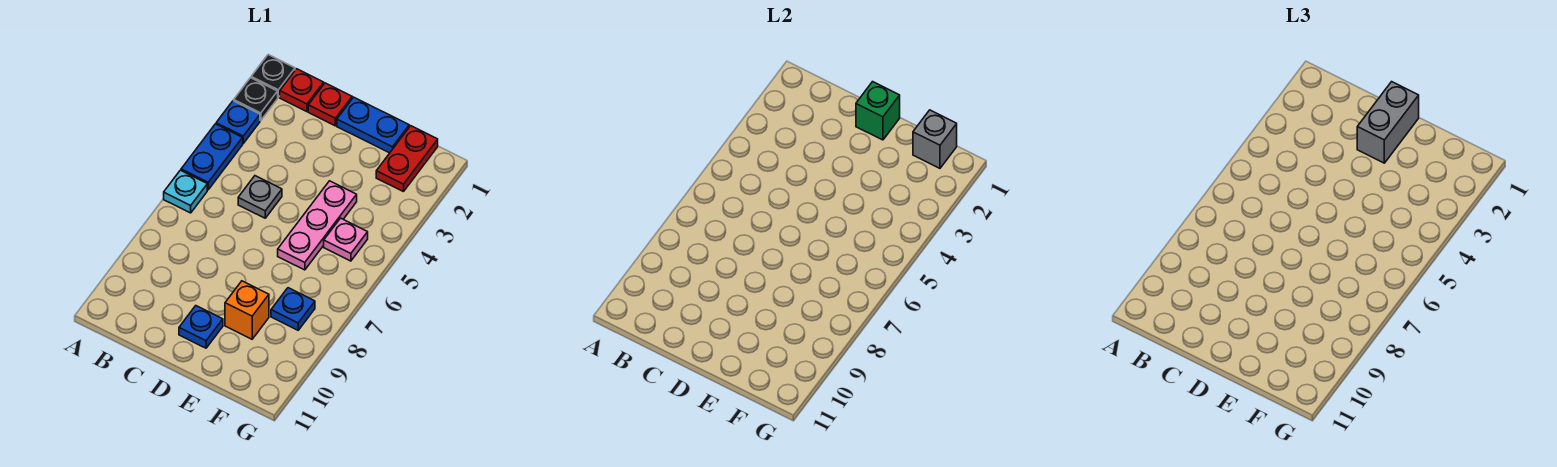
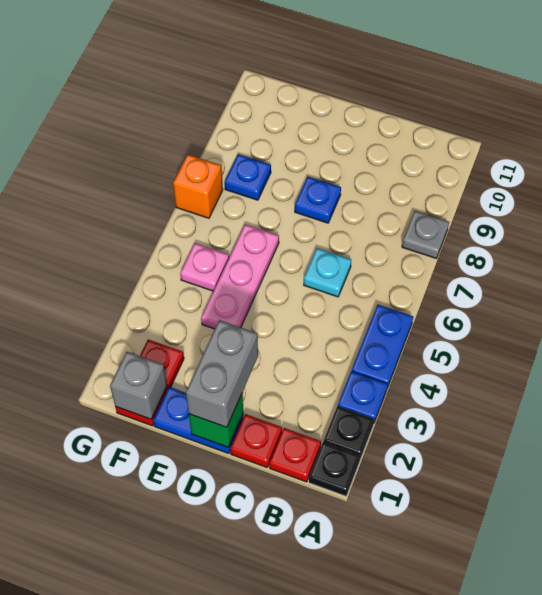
cyan 1x1 plate [164,170,207,213] -> cyan 1x1 plate moved to [304,248,351,297]
grey 1x1 plate [238,176,282,218] -> grey 1x1 plate moved to [402,211,449,258]
blue 1x1 plate [179,306,223,348] -> blue 1x1 plate moved to [295,177,341,223]
orange 1x1 brick [225,281,269,339] -> orange 1x1 brick moved to [173,155,223,218]

